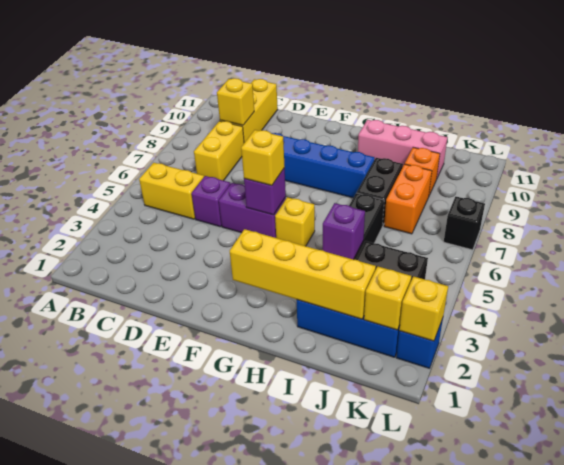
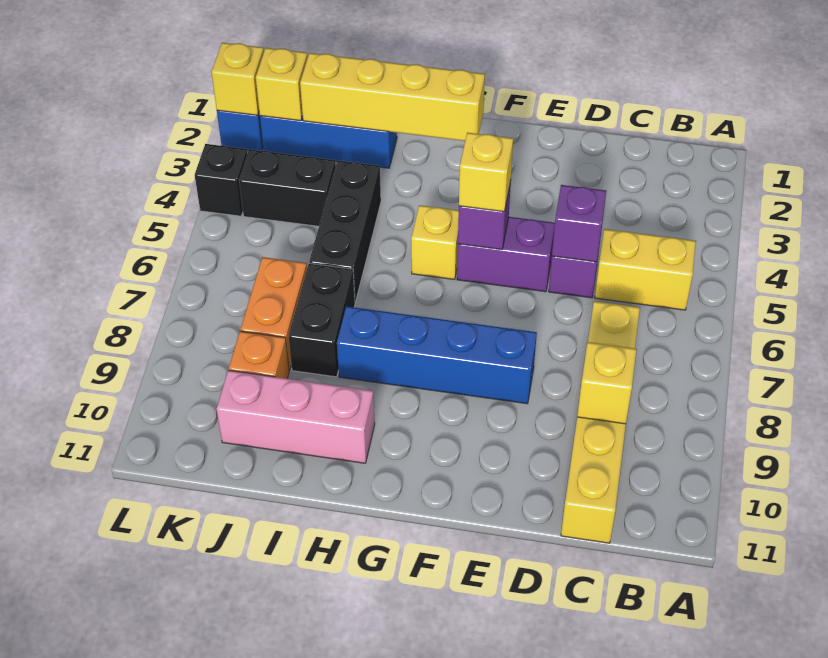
purple 1x1 brick [323,203,365,260] -> purple 1x1 brick moved to [552,185,606,262]
black 1x1 brick [444,197,485,250] -> black 1x1 brick moved to [195,144,248,216]

